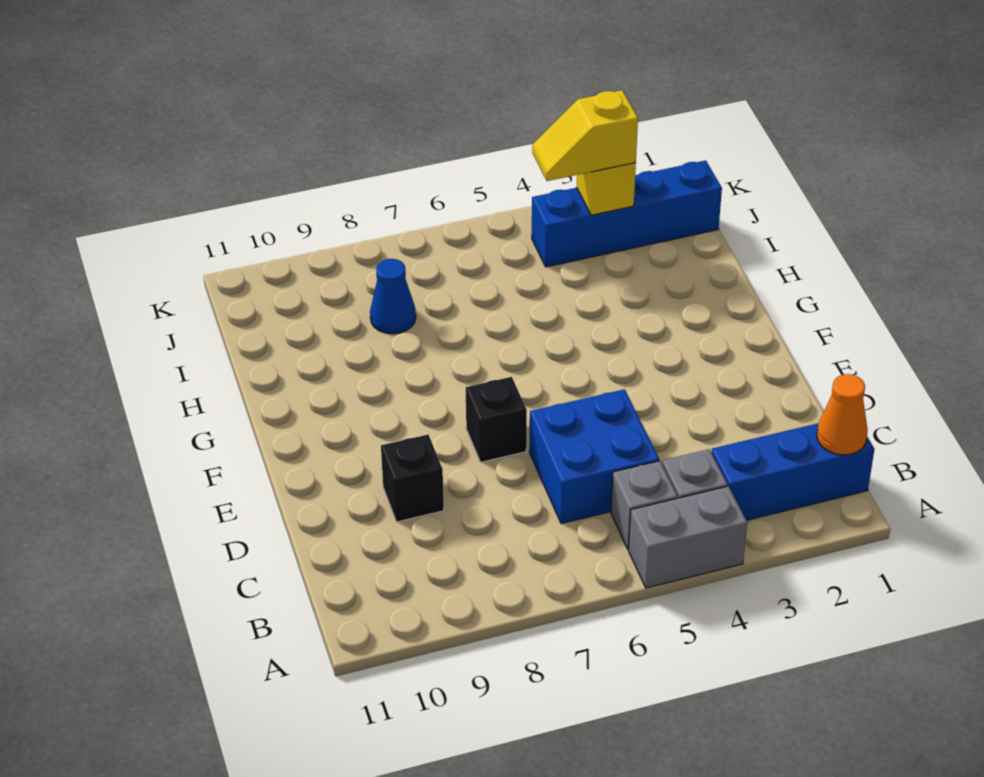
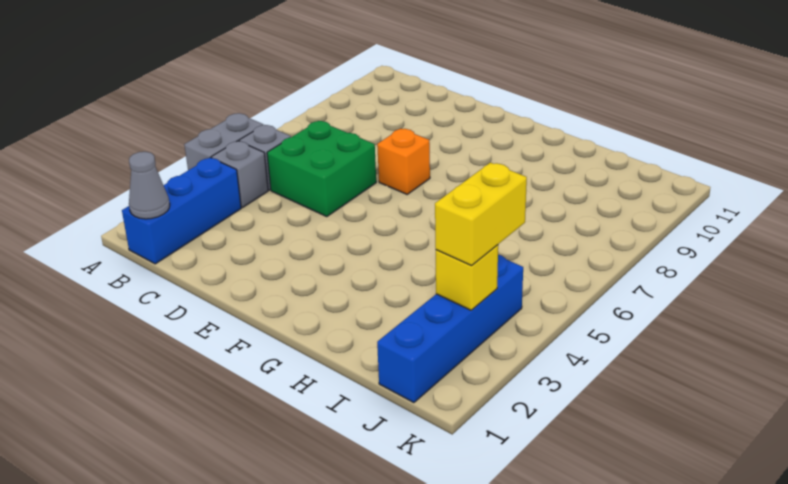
orange 1x1 cone [817,374,868,455] -> grey 1x1 cone [129,152,170,219]
blue 2x2 brick [529,389,659,524] -> green 2x2 brick [267,121,376,217]
black 1x1 brick [381,435,444,522] -> none
black 1x1 brick [466,377,527,462] -> orange 1x1 brick [377,129,430,194]
blue 1x1 cone [370,259,416,334] -> none
yellow 1x2 slope [532,90,638,181] -> yellow 1x2 brick [435,162,527,266]

